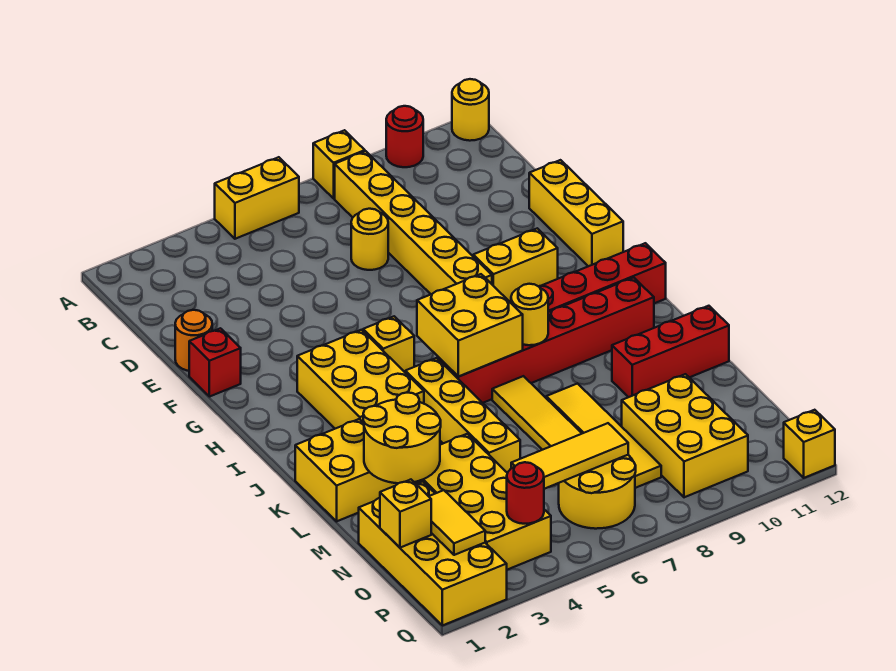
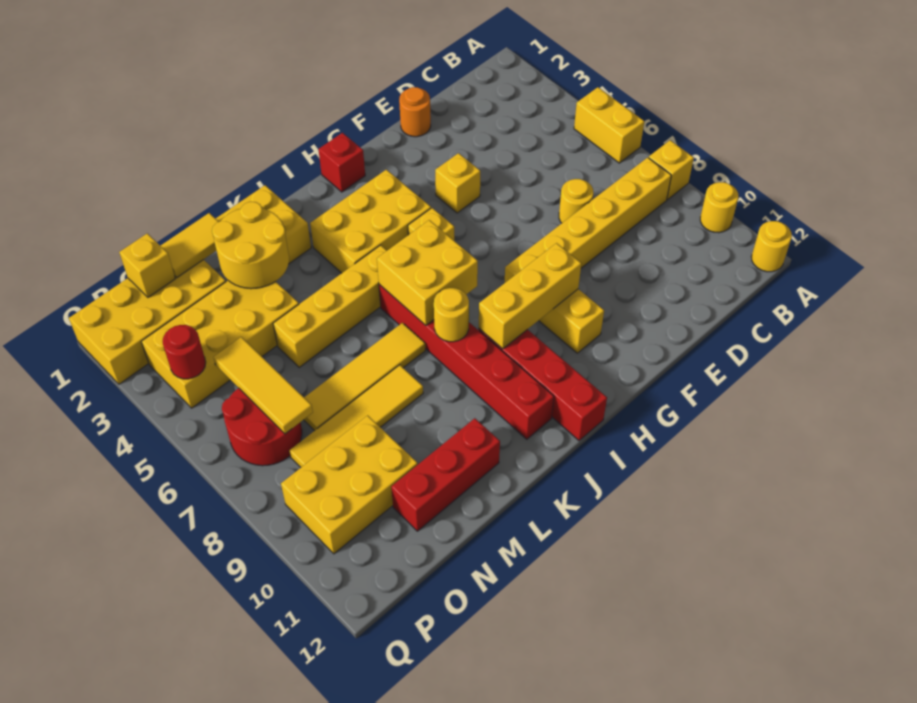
red 1x1 round brick [386,106,423,167] -> yellow 1x1 round brick [700,182,739,233]
yellow 1x3 brick [529,160,623,266] -> yellow 1x3 brick moved to [479,243,581,349]
red 1x1 brick [189,328,241,397] -> red 1x1 brick moved to [318,133,365,192]
red 1x3 brick [612,306,729,397] -> red 1x3 brick turned to [391,418,500,531]
yellow 1x2 tile [429,490,485,555] -> yellow 1x2 tile moved to [161,213,219,278]
yellow 2x2 round brick [559,455,636,529] -> red 2x2 round brick [222,388,302,466]
yellow 1x1 brick [784,410,835,478] -> yellow 1x1 brick moved to [435,153,480,213]

